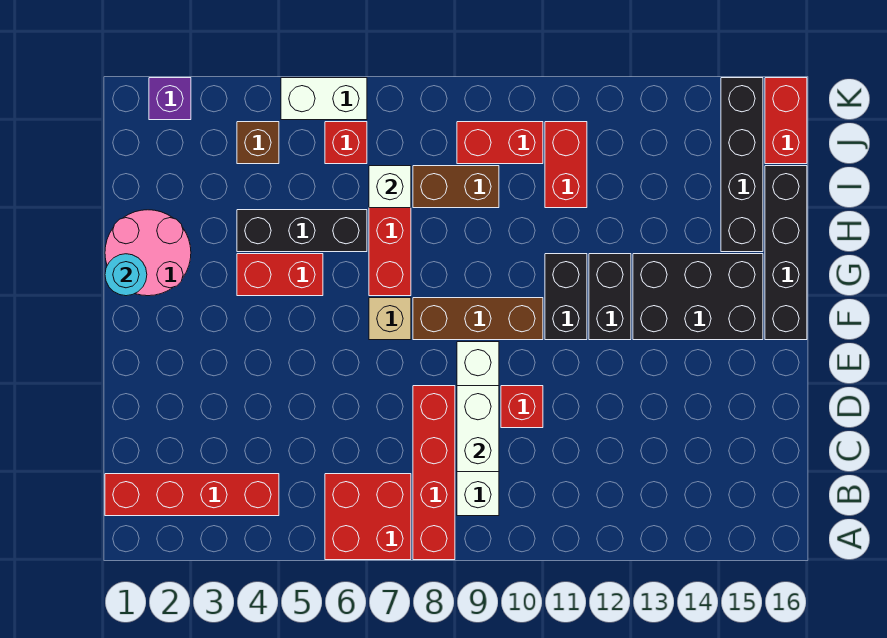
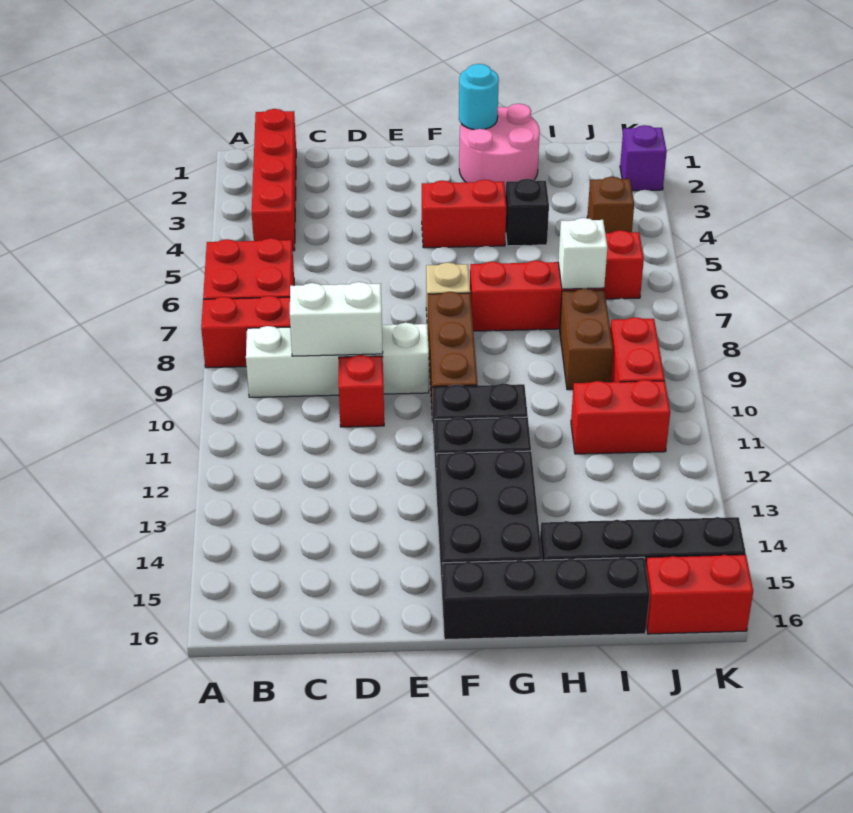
red 1x2 brick [237,254,323,296] -> red 1x2 brick turned to [422,180,506,248]
black 1x3 brick [237,210,367,252] -> black 1x1 brick [505,179,549,246]
white 1x2 brick [281,78,367,120] -> none

